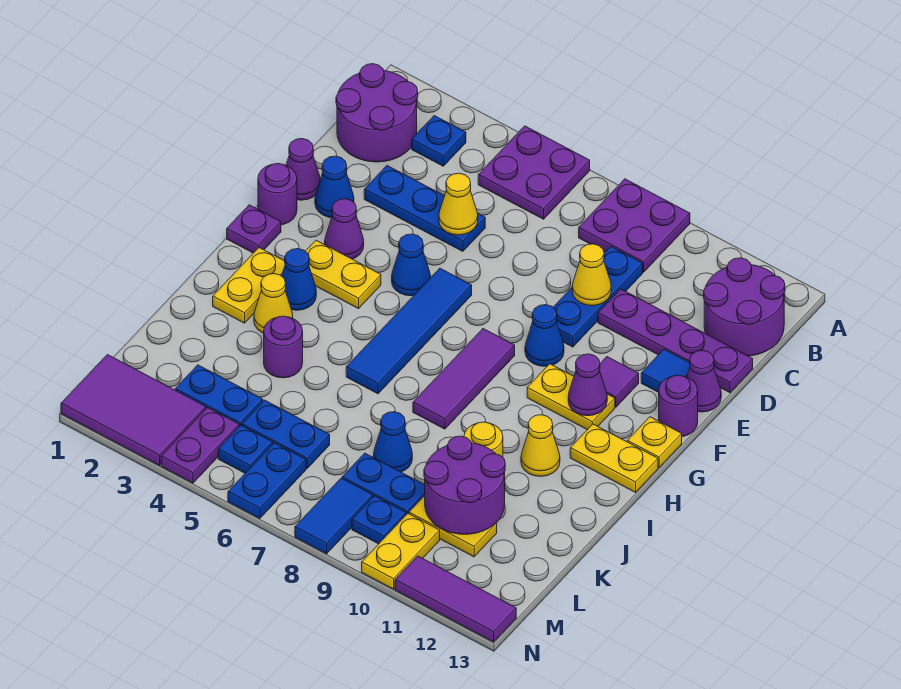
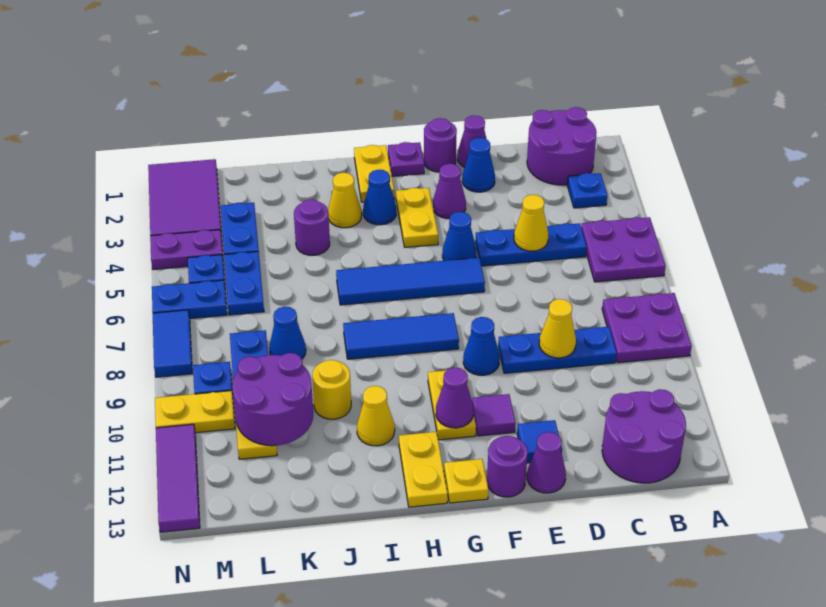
blue 1x3 plate [364,166,485,251] -> blue 1x3 plate turned to [475,223,587,266]
purple 1x4 plate [598,289,753,393] -> none
purple 1x3 tile [413,329,515,429] -> blue 1x3 tile [343,313,459,359]
yellow 1x2 plate [213,248,285,323] -> yellow 1x2 plate turned to [354,145,394,202]
blue 1x2 tile [295,478,373,554] -> blue 1x2 tile turned to [153,310,192,377]

